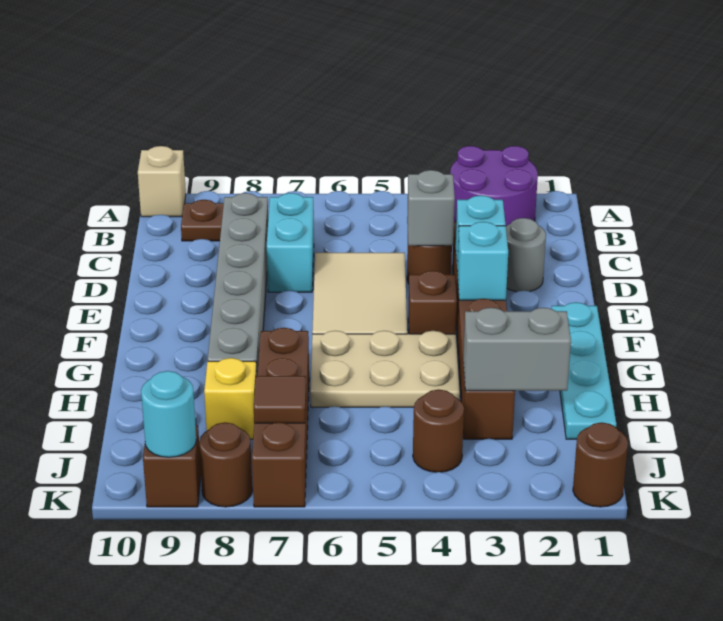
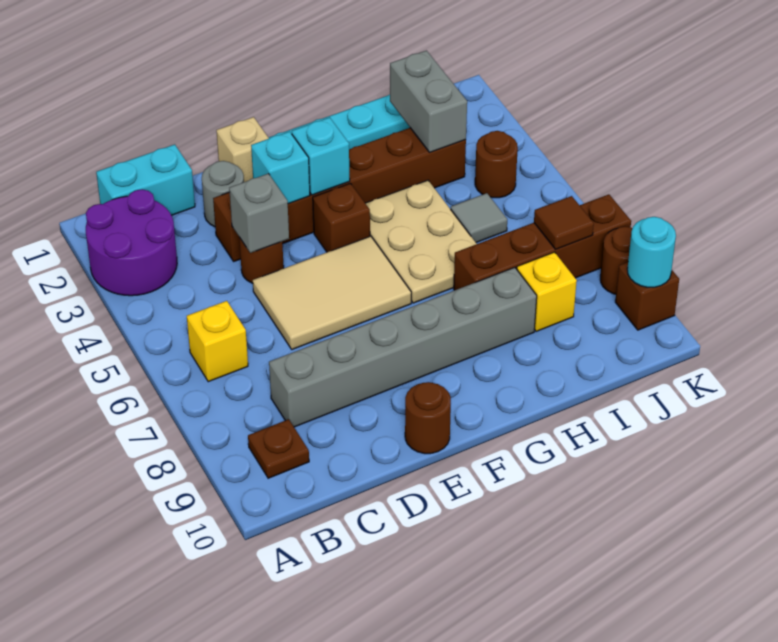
tan 1x1 brick [138,146,186,217] -> tan 1x1 brick moved to [216,117,269,182]
none -> yellow 1x1 brick [187,301,248,382]
cyan 1x2 brick [267,193,314,292] -> cyan 1x2 brick moved to [96,144,195,215]
none -> grey 1x1 tile [451,193,507,243]
brown 1x1 round brick [573,422,628,507] -> brown 1x1 round brick moved to [405,382,451,454]

